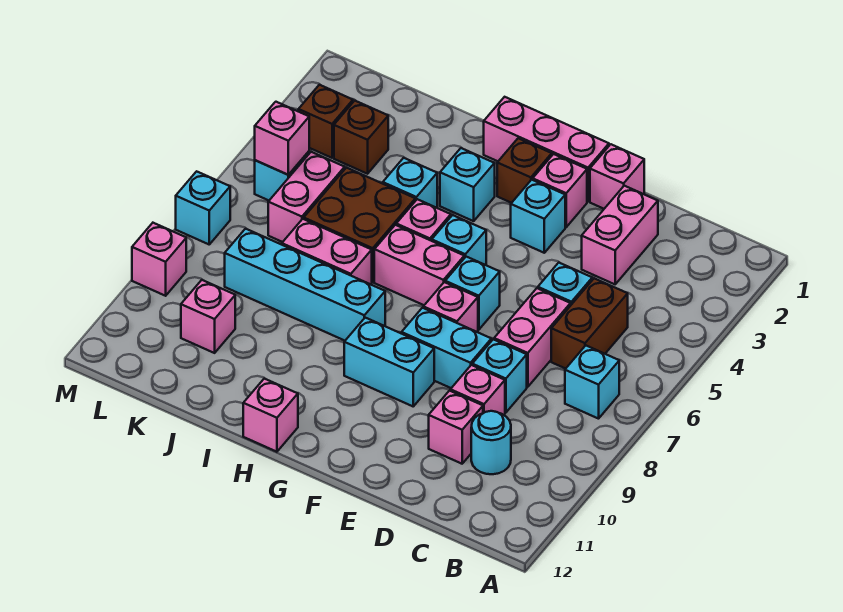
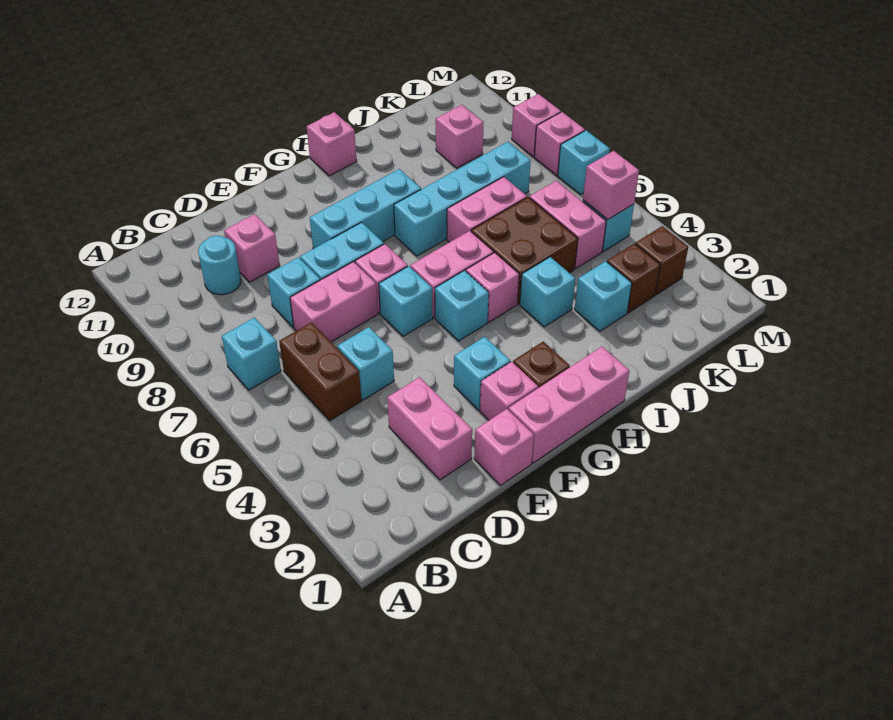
pink 1x2 brick [494,288,570,387] -> pink 1x2 brick turned to [290,262,378,342]
pink 1x1 brick [450,365,505,415] -> pink 1x1 brick moved to [534,112,585,175]
cyan 1x2 brick [344,318,434,406] -> cyan 1x3 brick [310,169,421,249]
cyan 1x1 brick [440,148,495,221] -> cyan 1x1 brick moved to [575,261,632,331]

